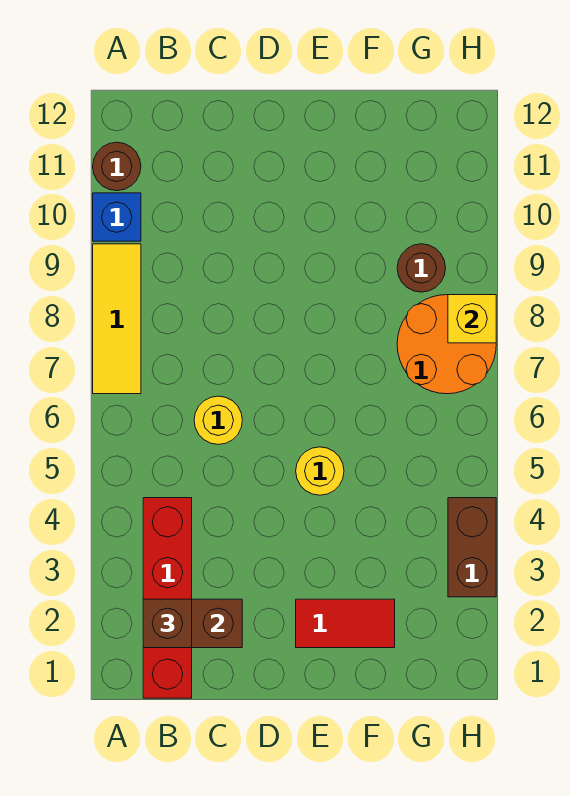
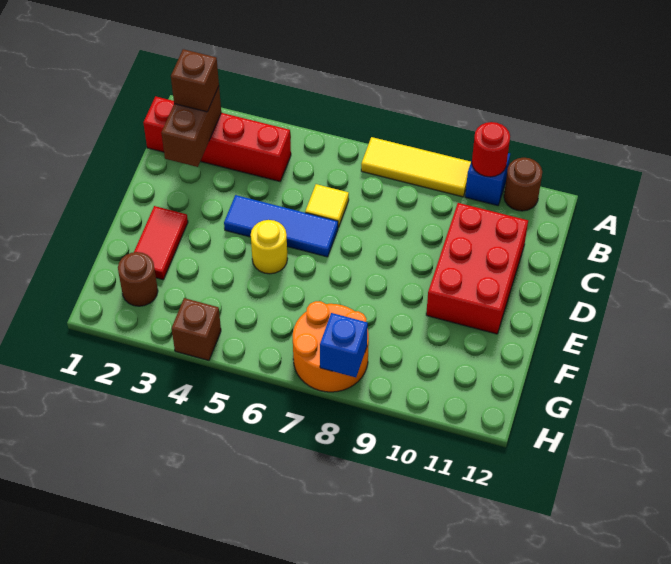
none -> red 1x1 round brick [472,122,510,177]
yellow 1x1 round brick [194,396,242,445] -> yellow 1x1 tile [305,184,349,227]
none -> red 2x3 brick [426,203,528,334]
none -> blue 1x3 tile [224,195,338,257]
brown 1x1 round brick [397,244,446,292] -> brown 1x1 round brick moved to [118,252,158,306]
brown 1x2 brick [448,498,496,597] -> brown 1x1 brick [172,298,221,360]
yellow 1x1 brick [448,295,496,343] -> blue 1x1 brick [320,313,368,377]

